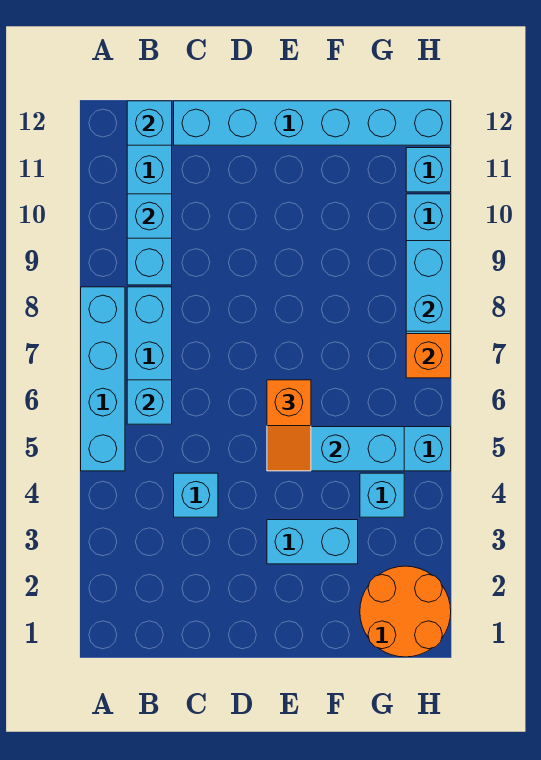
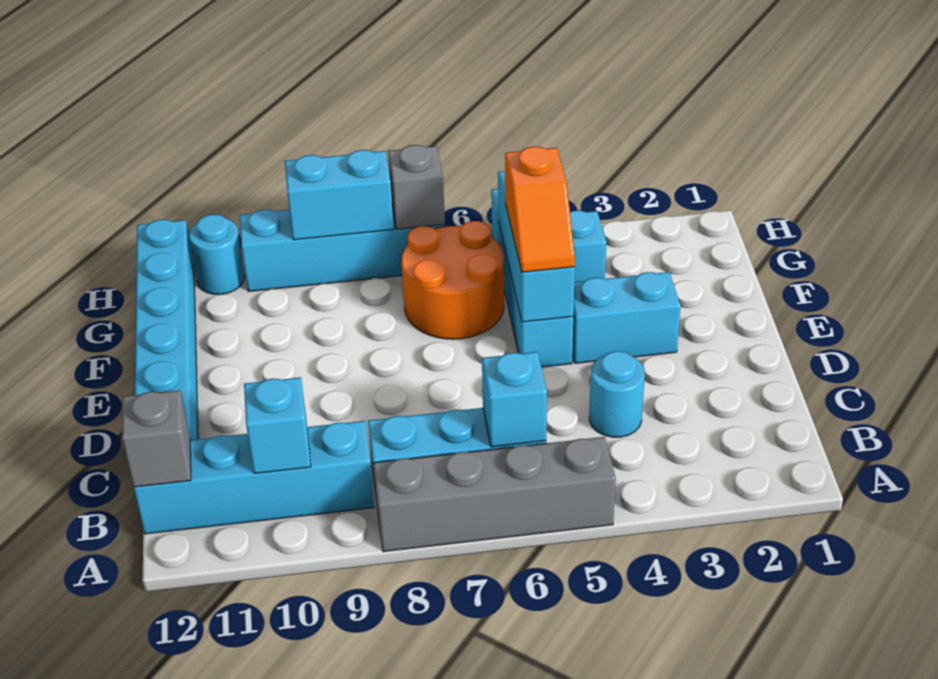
cyan 1x4 brick [81,287,125,471] -> grey 1x4 brick [373,437,616,552]
cyan 1x1 brick [127,101,172,145] -> grey 1x1 brick [122,390,191,487]
cyan 1x1 brick [174,473,218,517] -> cyan 1x1 round brick [589,351,645,437]
cyan 1x2 brick [267,520,358,564] -> cyan 1x2 brick turned to [572,272,681,363]
orange 1x2 slope [267,380,311,471] -> orange 1x2 slope turned to [505,147,575,272]
orange 2x2 round brick [360,566,451,657] -> orange 2x2 round brick moved to [401,221,504,339]
orange 1x1 brick [406,334,451,378] -> grey 1x1 brick [388,145,445,229]
cyan 1x1 brick [406,148,451,192] -> cyan 1x1 round brick [189,215,245,294]

